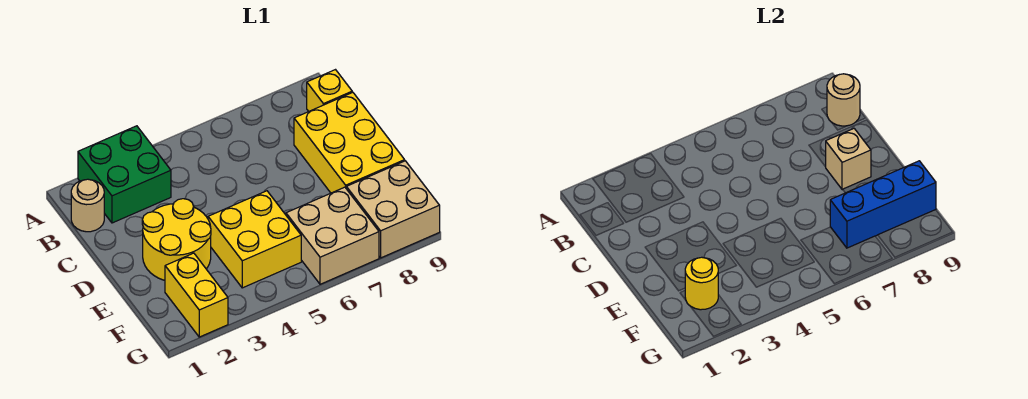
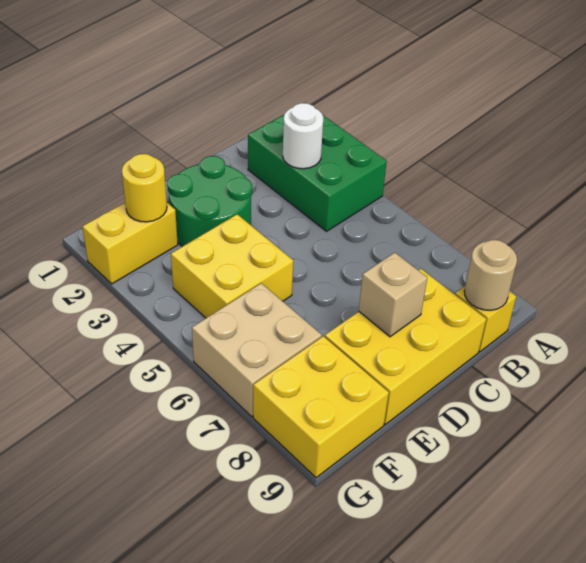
green 2x2 brick [78,126,171,223] -> green 2x3 brick [248,115,387,231]
tan 1x1 round brick [71,179,104,232] -> none
none -> white 1x1 round brick [283,103,323,169]
yellow 2x2 round brick [142,199,211,280] -> green 2x2 round brick [167,156,252,246]
blue 1x3 brick [830,161,936,248] -> none
tan 2x2 brick [346,161,440,258] -> yellow 2x2 brick [253,336,389,478]

